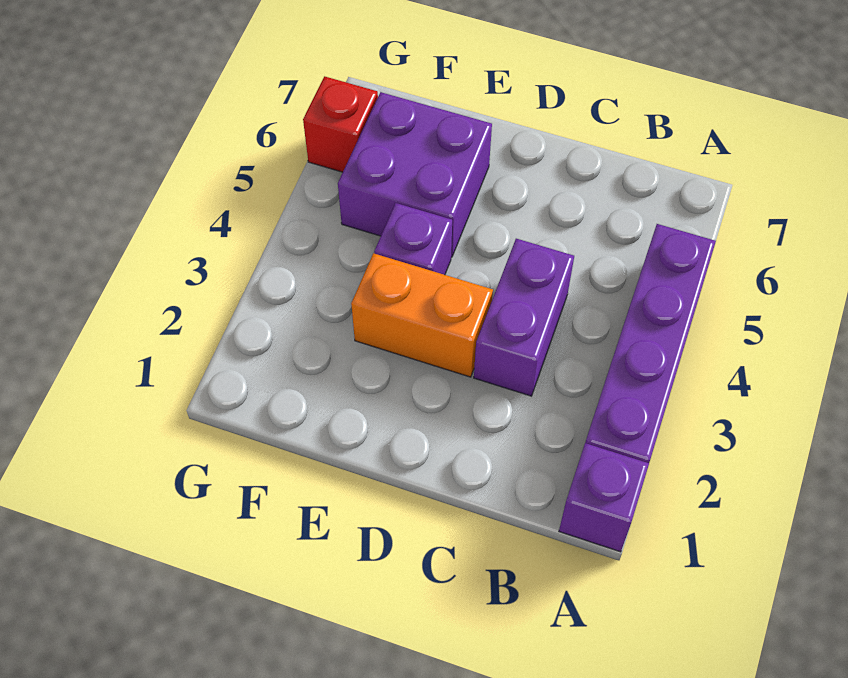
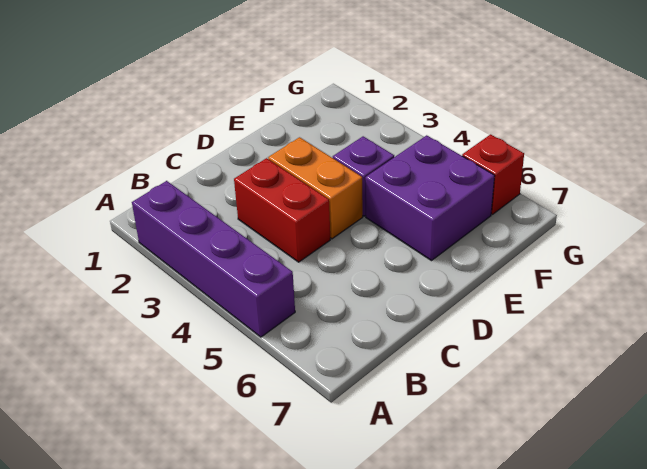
purple 1x1 brick [559,443,649,552] -> none
purple 1x2 brick [474,239,574,396] -> red 1x2 brick [234,158,330,262]
orange 1x2 brick [351,253,493,377] -> orange 1x2 brick turned to [268,137,363,239]

